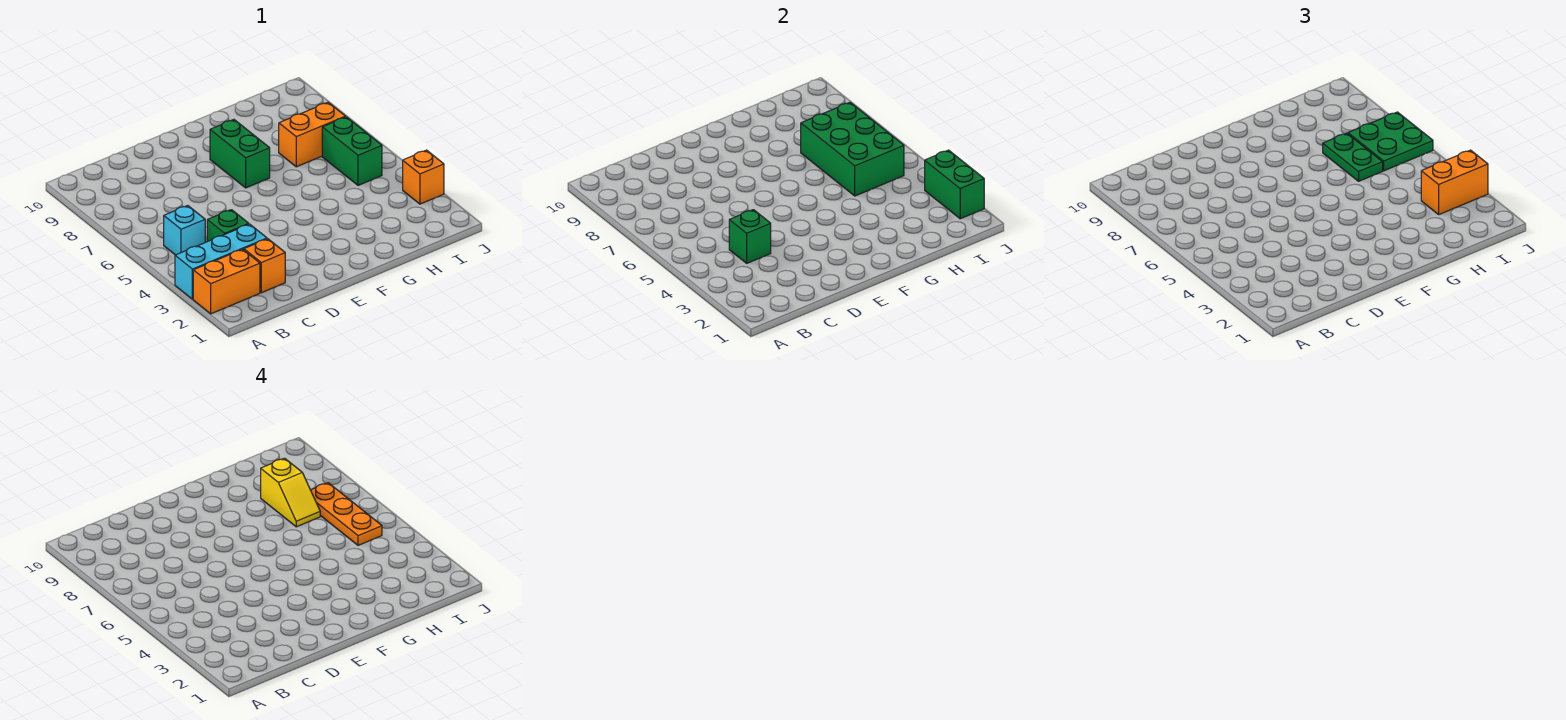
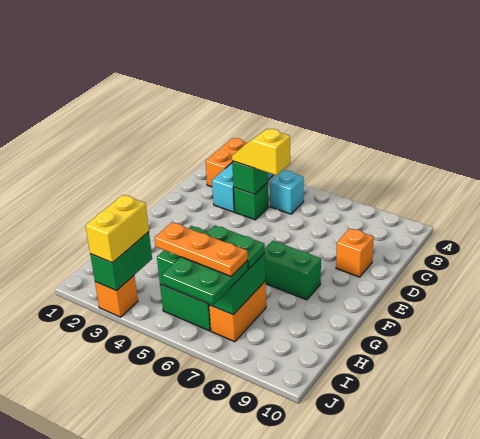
orange 1x1 brick [244,239,285,293] -> orange 1x1 brick moved to [336,228,374,277]
yellow 1x2 slope [261,458,320,527] -> yellow 1x2 slope moved to [232,129,290,175]
orange 1x2 brick [1421,150,1488,214] -> yellow 1x2 brick [85,195,149,263]
green 1x2 brick [925,150,984,219] -> green 1x2 brick turned to [90,232,152,291]

